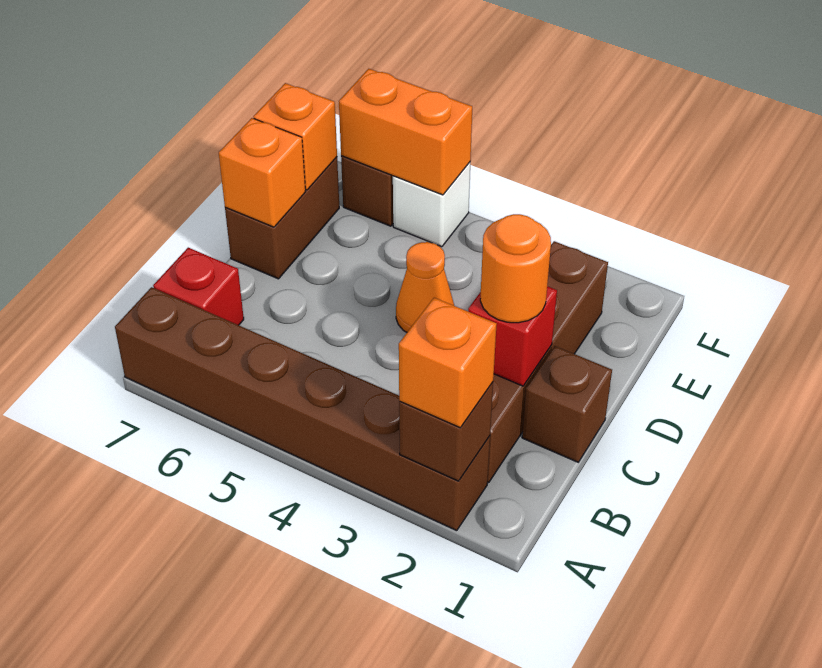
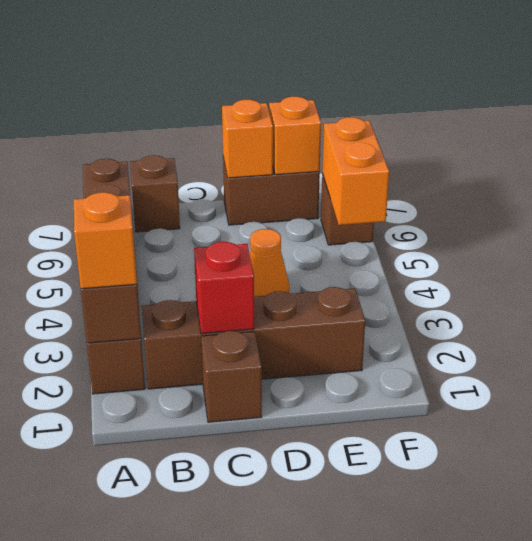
red 1x1 brick [153,248,244,325] -> brown 1x1 brick [130,155,180,232]
orange 1x1 round brick [480,214,551,323] -> none
white 1x1 brick [393,162,470,247] -> none

